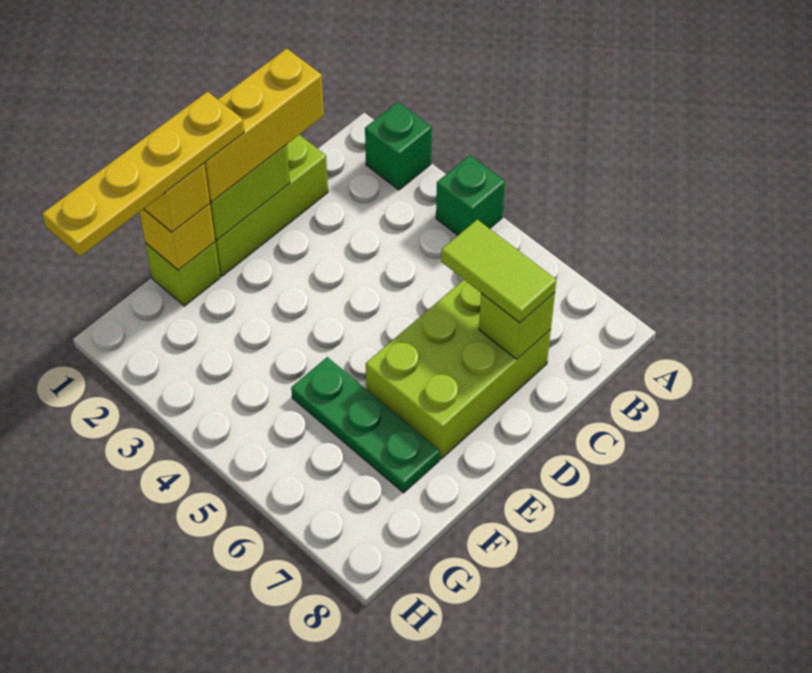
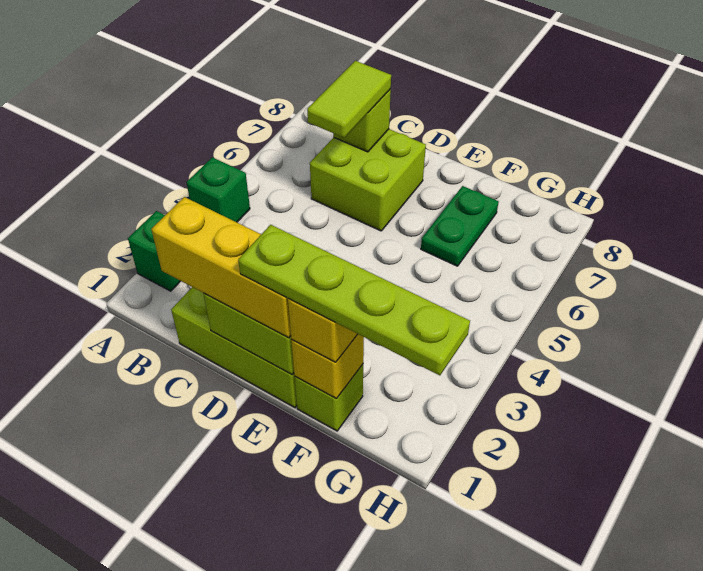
lime 2x3 brick [366,280,551,459] -> lime 2x2 brick [310,129,426,231]
yellow 1x4 plate [42,92,244,256] -> lime 1x4 plate [238,225,470,375]
green 1x3 plate [291,357,440,493] -> green 1x2 plate [421,186,499,266]

